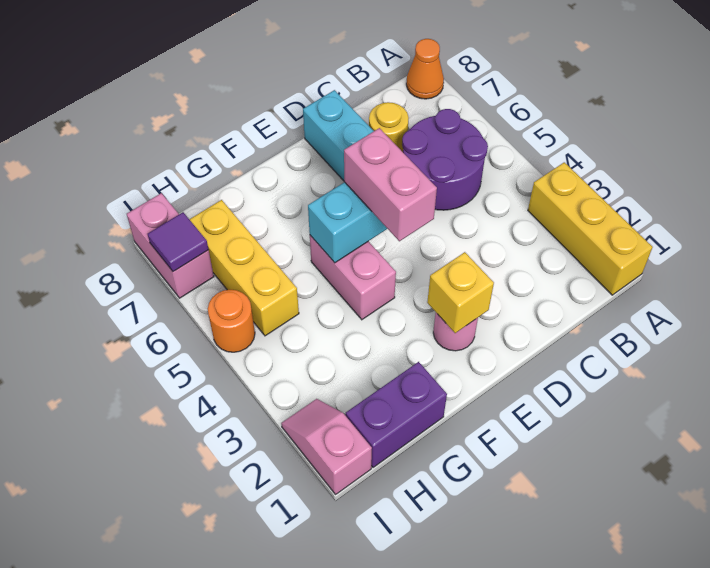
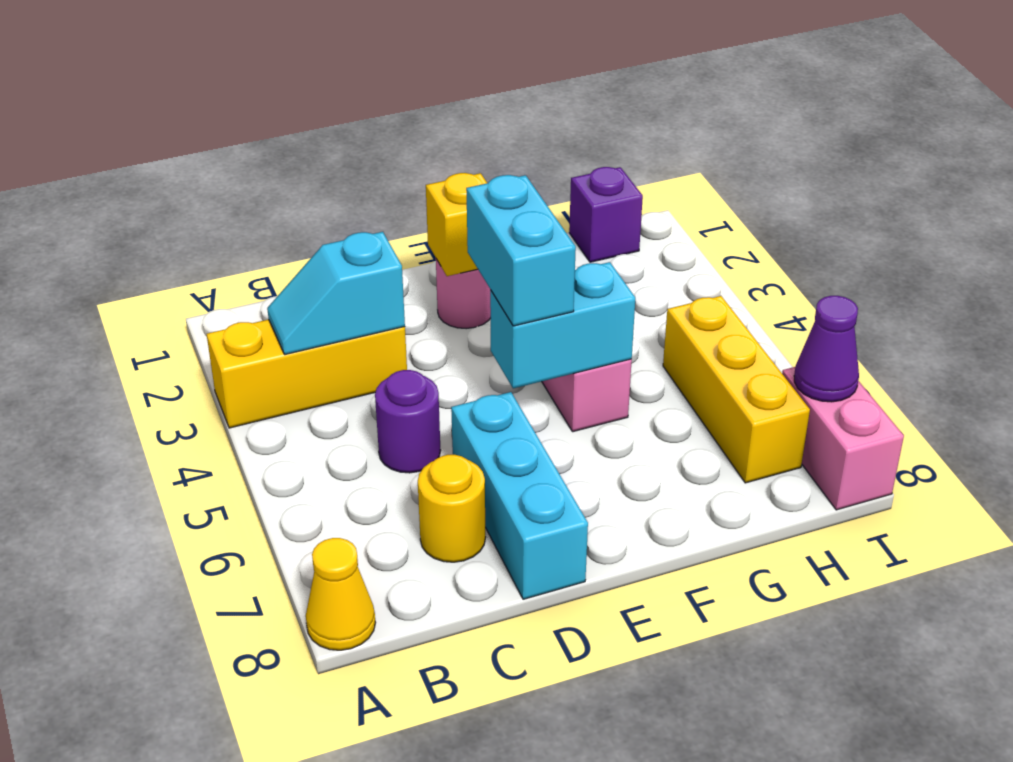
yellow 1x3 brick [528,162,653,295] -> yellow 1x3 brick turned to [207,319,407,428]
orange 1x1 cone [406,39,444,99] -> yellow 1x1 cone [306,538,376,650]
none -> cyan 1x2 slope [267,232,405,355]
purple 2x2 round brick [402,109,488,210] -> purple 1x1 round brick [375,370,440,473]
pink 1x2 brick [344,128,437,241] -> cyan 1x2 brick [466,175,576,326]
purple 1x2 brick [346,362,447,467] -> purple 1x1 brick [569,167,643,262]
pink 1x2 slope [281,399,372,494] -> none
orange 1x1 round brick [208,290,255,352] -> none
purple 1x1 tile [148,212,208,272] -> purple 1x1 cone [794,296,859,402]

